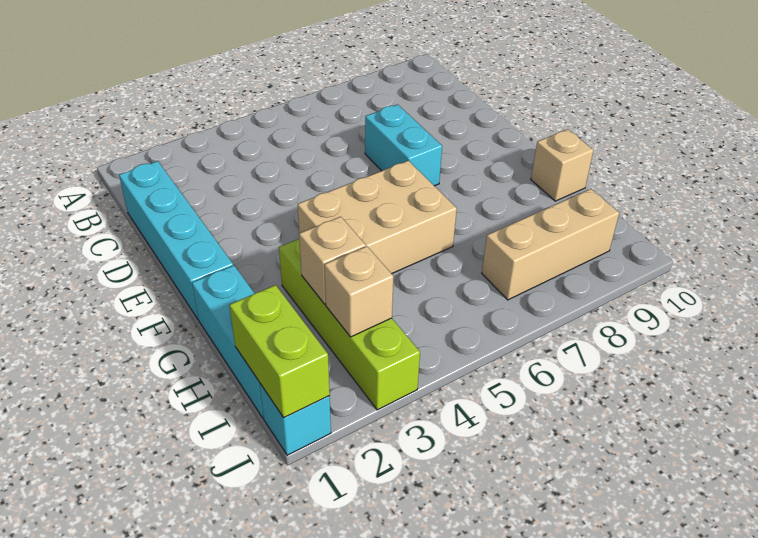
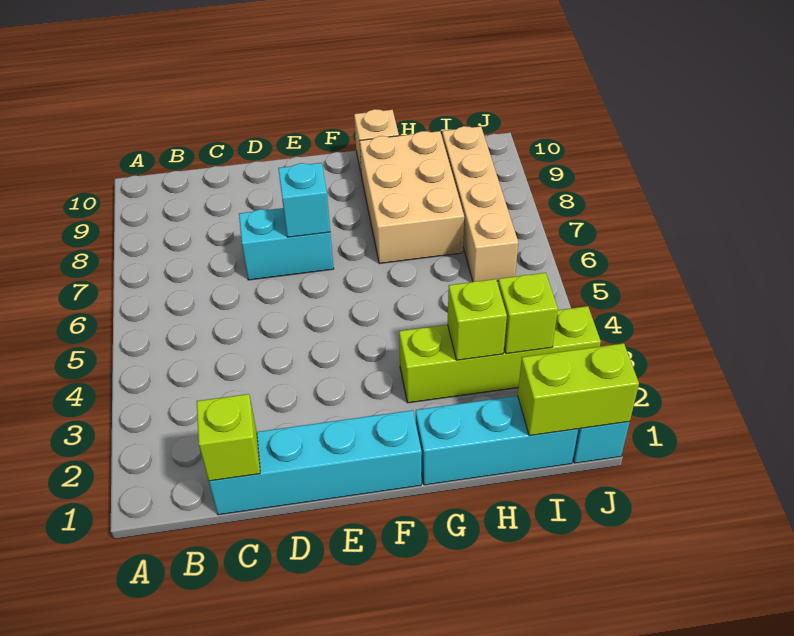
none -> lime 1x1 brick [197,394,260,481]
none -> cyan 1x1 brick [278,163,330,237]
tan 2x3 brick [298,161,457,274] -> tan 2x3 brick moved to [360,131,464,264]
tan 1x1 brick [299,217,366,304] -> lime 1x1 brick [448,279,507,360]
tan 1x1 brick [324,246,393,337] -> lime 1x1 brick [498,273,558,354]
tan 1x3 brick [482,189,619,300] -> tan 1x4 brick [442,126,518,282]

